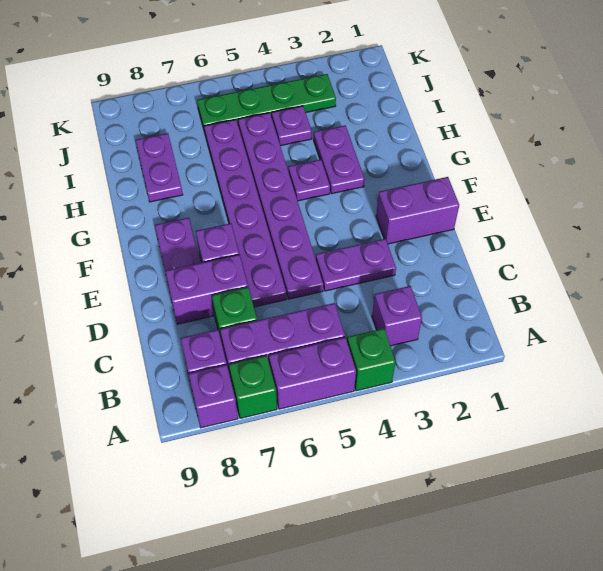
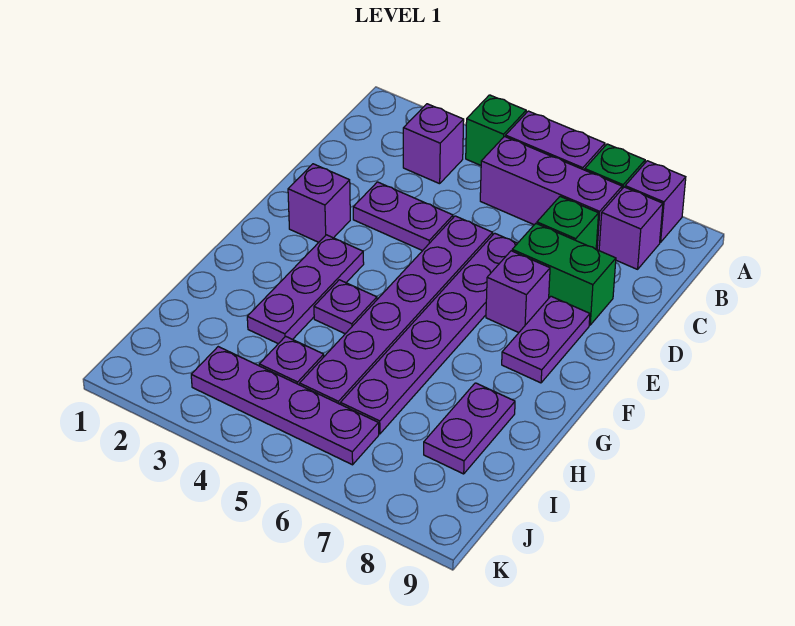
purple 1x2 brick [165,255,248,324] -> green 1x2 brick [512,224,616,325]
purple 1x2 brick [376,177,459,244] -> purple 1x1 brick [288,164,350,242]
purple 1x2 plate [314,125,365,194] -> purple 1x3 plate [247,235,364,344]
green 1x4 plate [197,74,336,132] -> purple 1x4 plate [191,347,379,465]

